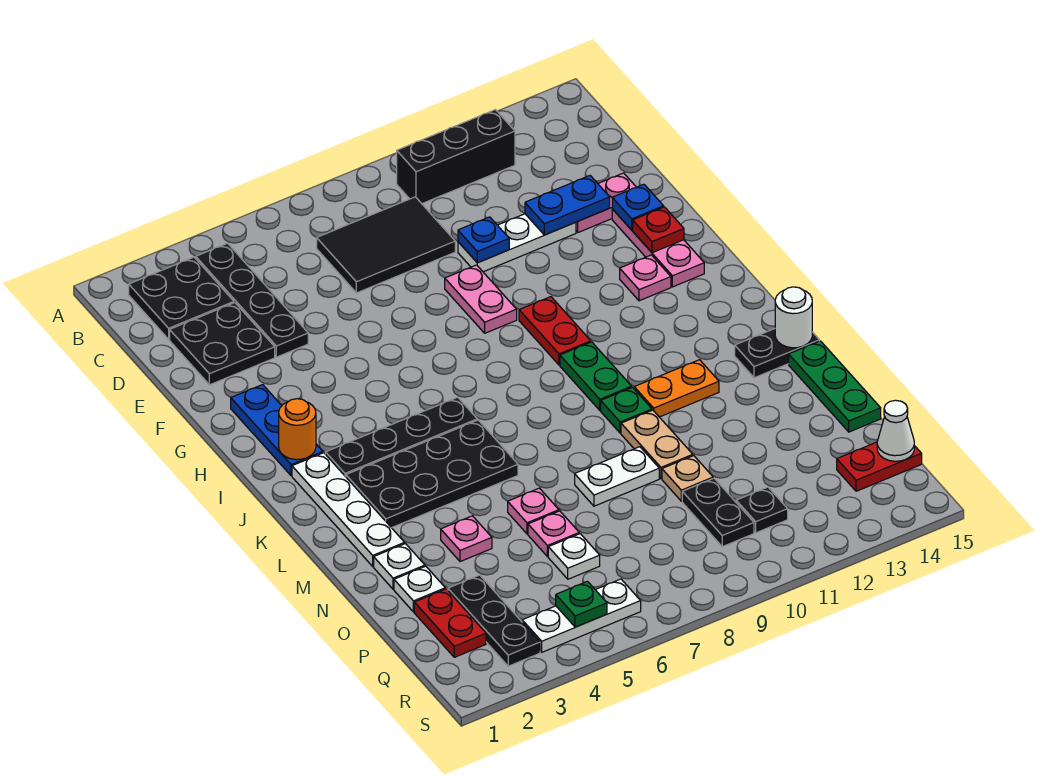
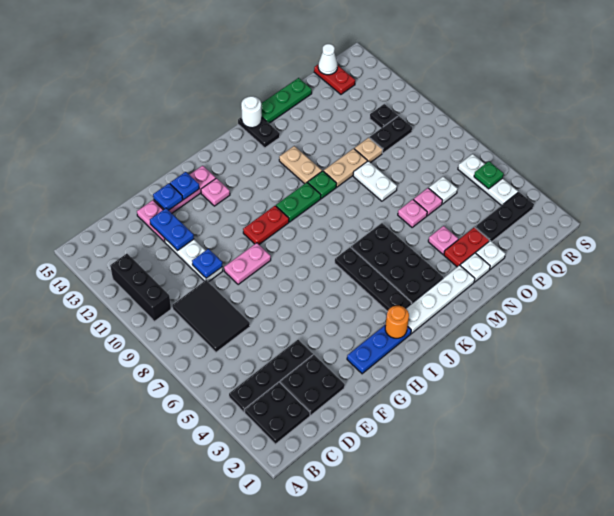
red 1x1 plate [633,207,684,253] -> blue 1x1 plate [170,172,199,200]
orange 1x2 plate [634,360,719,417] -> tan 1x2 plate [279,146,322,184]
red 1x2 plate [414,589,486,657] -> red 1x2 plate moved to [444,227,489,267]

